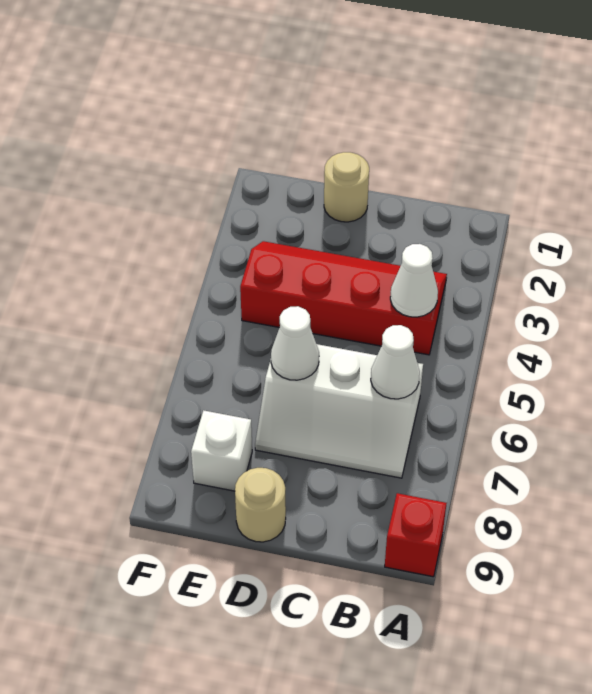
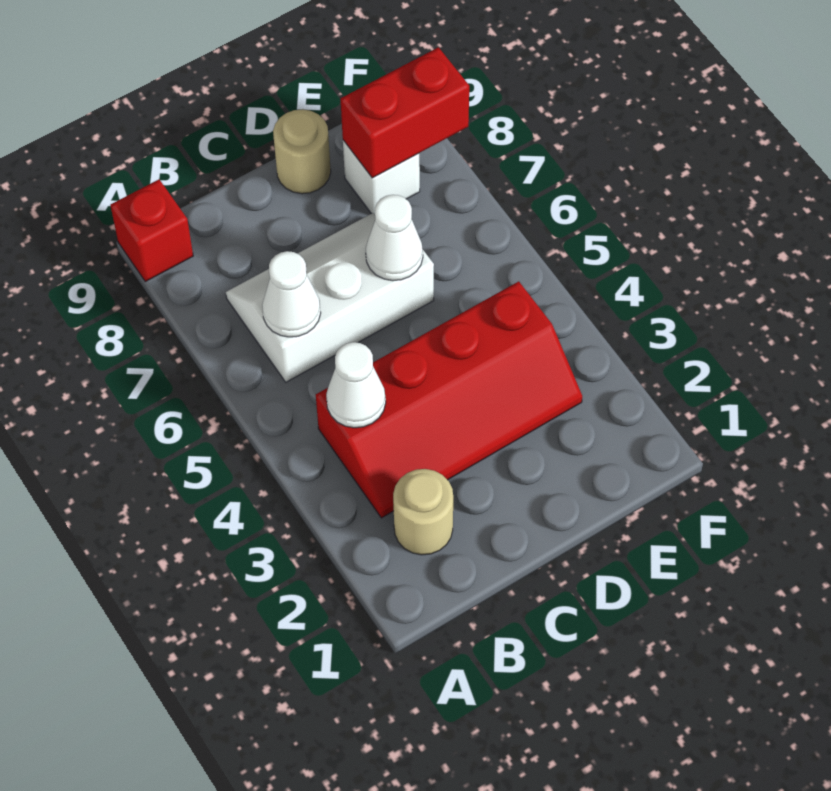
tan 1x1 round brick [324,152,369,222] -> tan 1x1 round brick moved to [393,469,453,555]
none -> red 1x2 brick [341,47,469,178]

